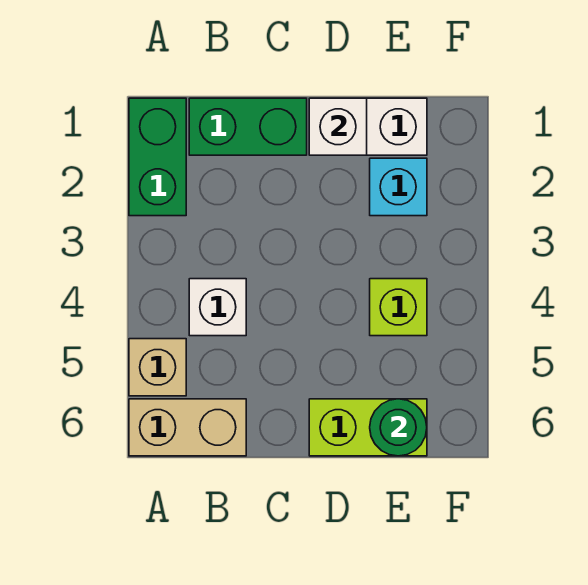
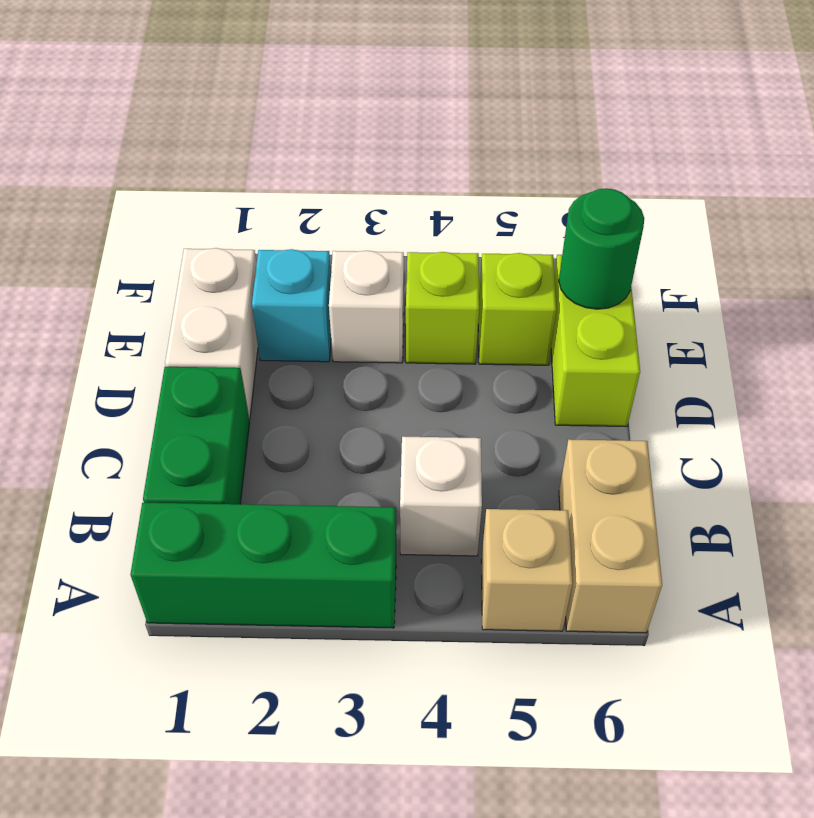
green 1x2 brick [129,98,186,216] -> green 1x3 brick [130,503,396,628]
white 1x1 brick [309,98,367,155] -> white 1x1 brick moved to [329,251,404,363]
none -> lime 1x1 brick [478,253,557,365]

